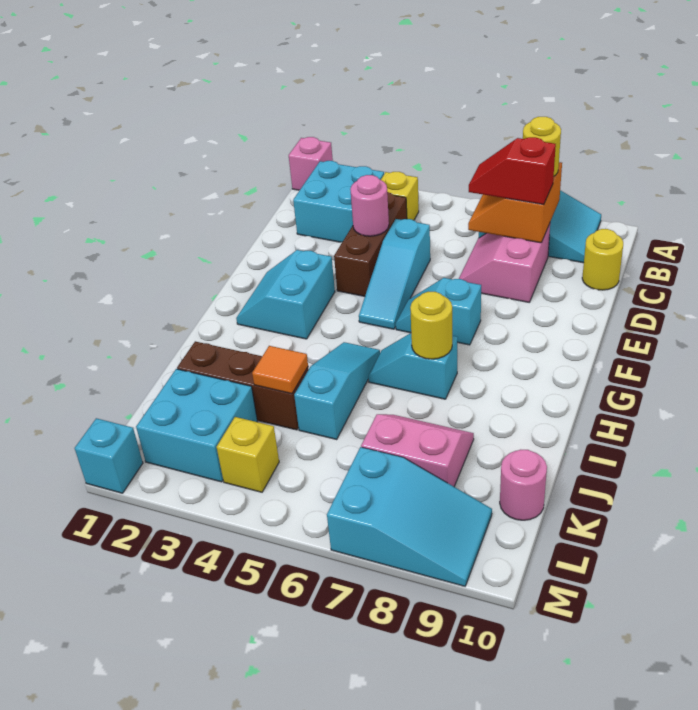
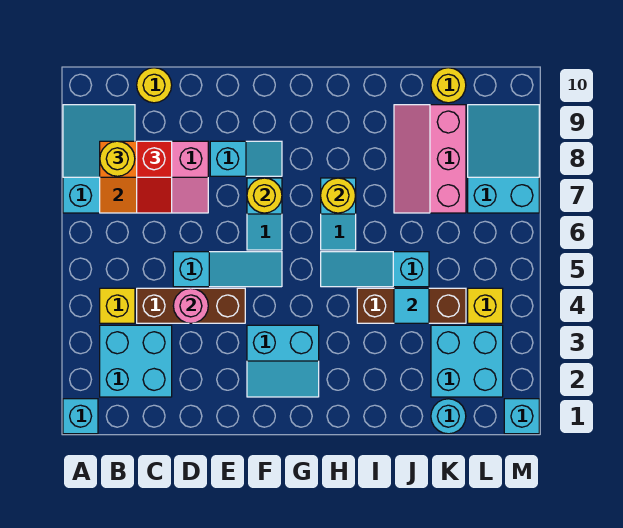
pink 1x1 brick [289,137,333,190] -> cyan 1x1 brick [63,399,98,434]
none -> cyan 1x2 slope [210,141,282,176]
none -> yellow 1x1 round brick [247,178,282,213]
brown 1x3 brick [177,341,309,430] -> brown 1x3 brick turned to [357,288,466,323]
orange 1x1 tile [252,346,308,394] -> cyan 1x1 tile [394,288,429,323]
pink 2x2 slope [361,414,474,486] -> pink 2x3 slope [394,105,466,213]
none -> cyan 1x1 round brick [431,399,466,434]
pink 1x1 round brick [500,450,547,520] -> yellow 1x1 round brick [431,68,466,103]

